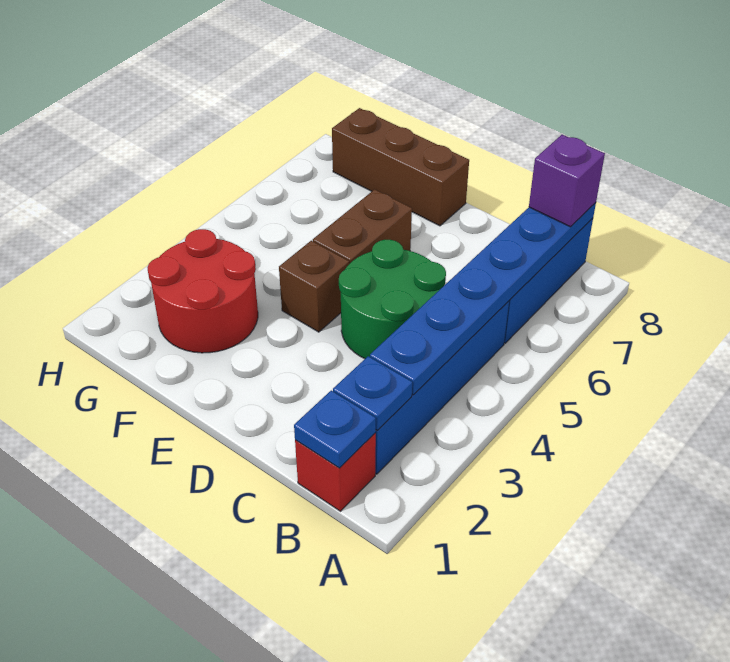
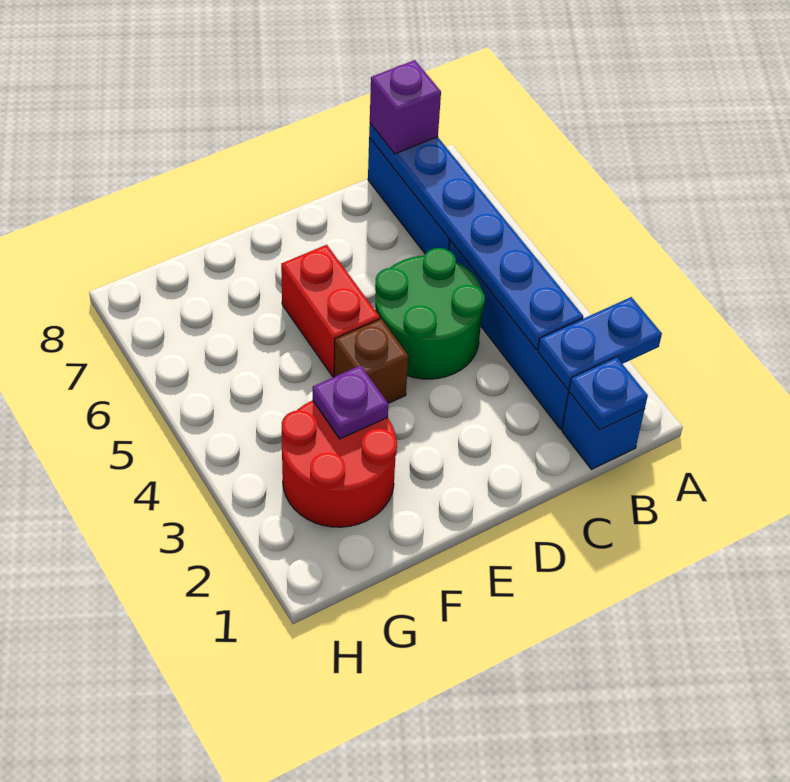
red 1x1 brick [295,433,376,511] -> blue 1x1 brick [562,392,645,469]
blue 1x1 plate [333,356,412,431] -> blue 1x2 plate [538,297,662,389]
brown 1x2 brick [313,189,412,264] -> red 1x2 brick [281,245,380,377]
brown 1x3 brick [332,108,469,226] -> none
none -> purple 1x1 plate [313,365,388,439]

